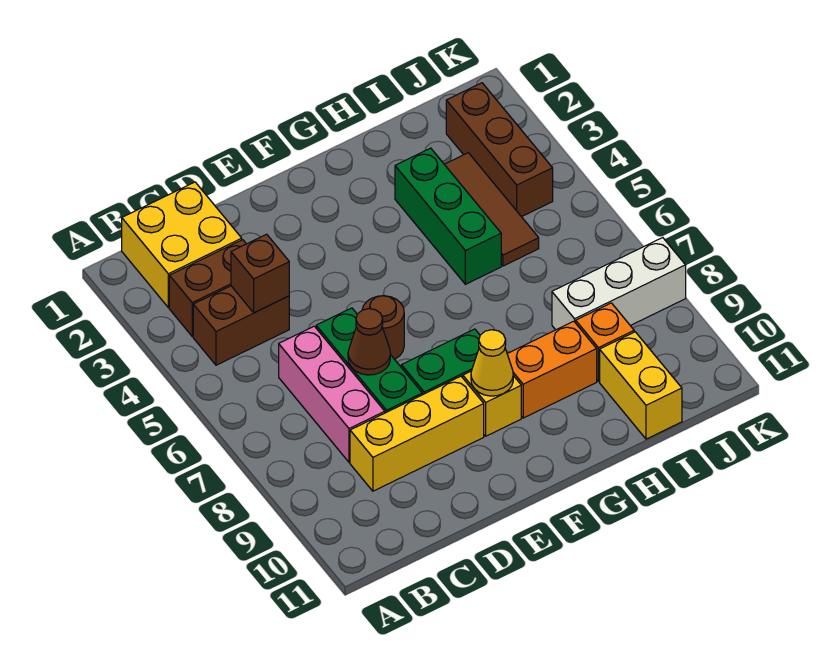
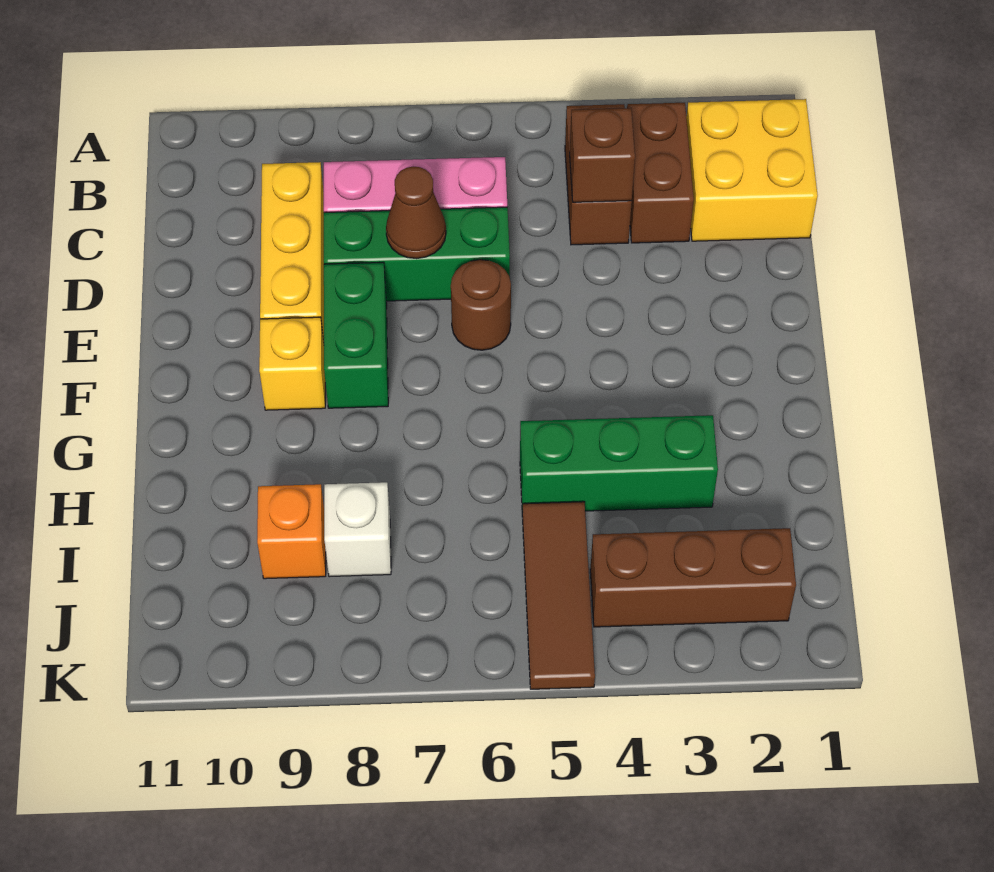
yellow 1x1 cone [471,330,513,396] -> none
orange 1x2 brick [507,321,597,418] -> none
brown 1x3 tile [444,153,539,266] -> brown 1x3 tile turned to [522,502,595,689]
white 1x3 brick [552,238,686,330] -> white 1x1 brick [324,482,391,577]
yellow 1x2 brick [600,332,682,439] -> none

